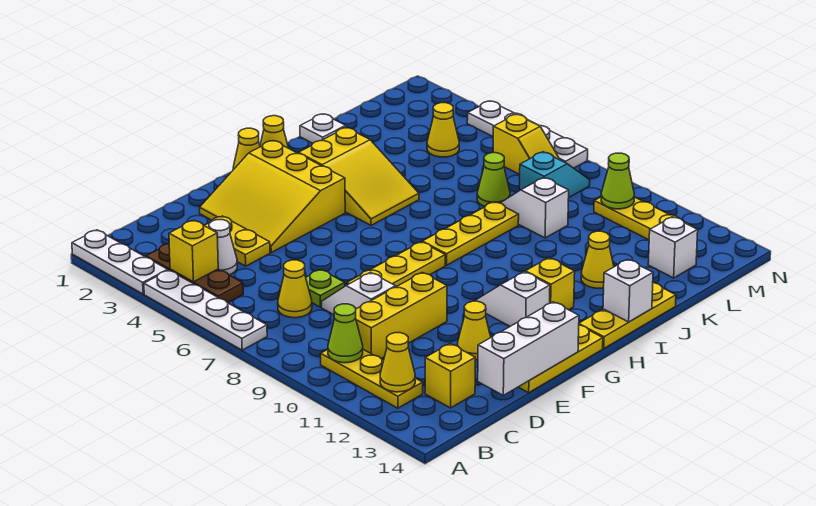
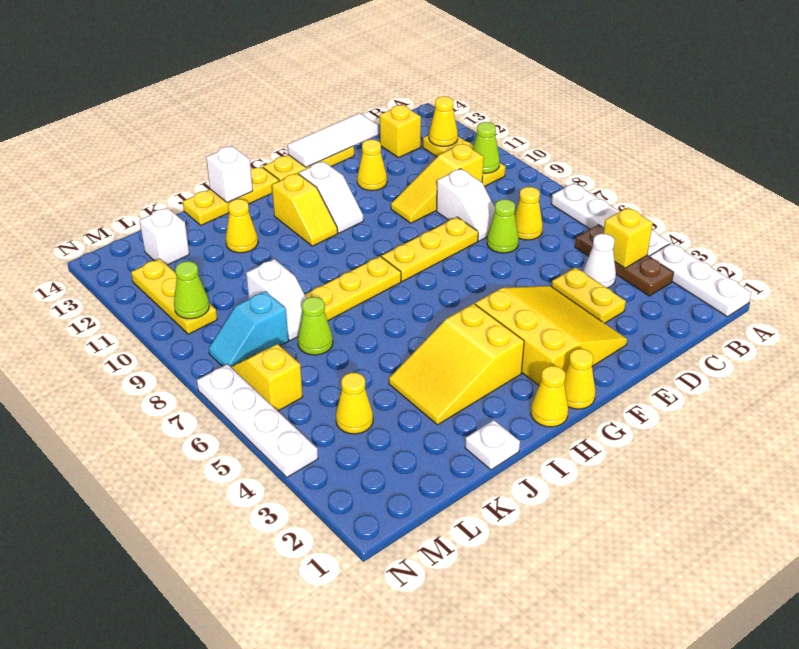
yellow 1x3 brick [356,272,447,359] -> yellow 1x3 slope [391,144,484,223]
lime 1x1 plate [306,269,345,307] -> lime 1x1 cone [487,199,519,253]
white 1x3 brick [478,302,579,395] -> white 1x3 tile [288,113,378,167]
yellow 2x3 slope [298,128,419,225] -> yellow 2x3 slope turned to [389,304,524,425]

